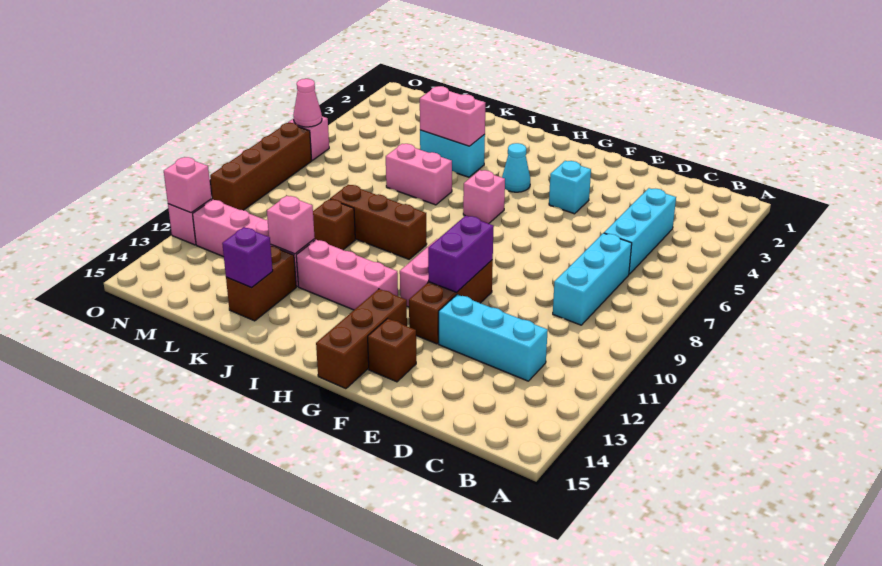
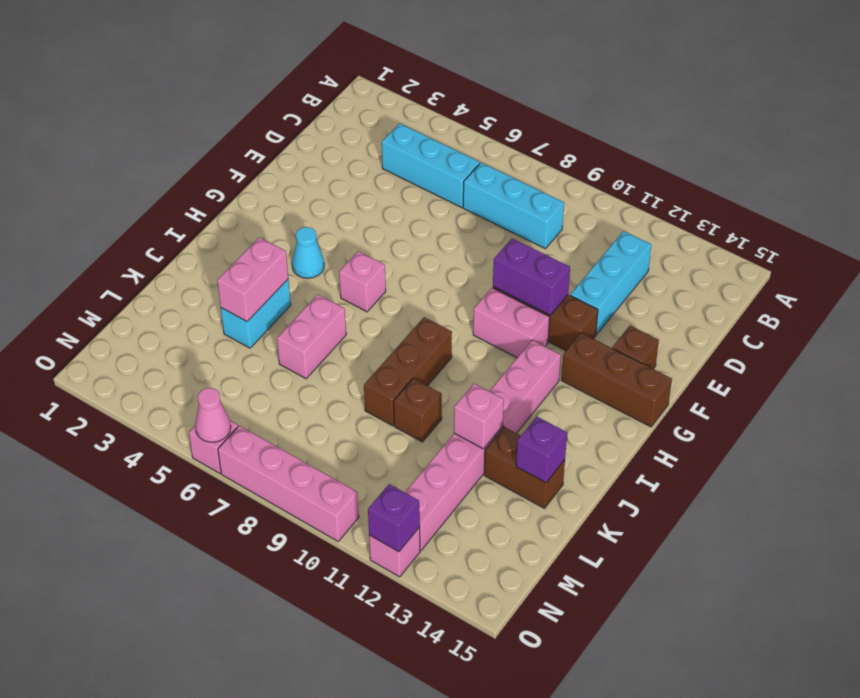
cyan 1x1 brick [549,161,591,214] -> none
brown 1x4 brick [210,123,312,210] -> pink 1x4 brick [218,426,359,541]
pink 1x1 brick [164,157,212,213] -> purple 1x1 brick [368,484,420,552]

